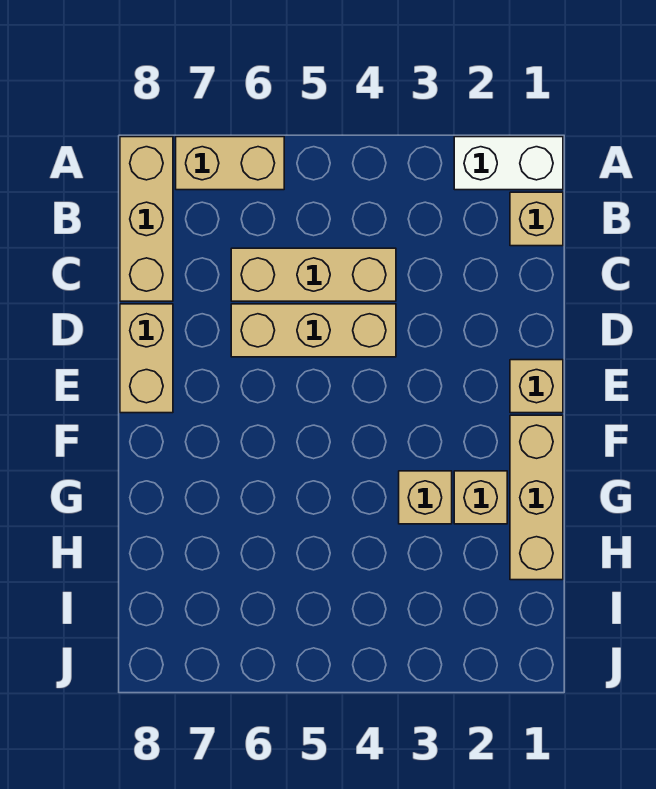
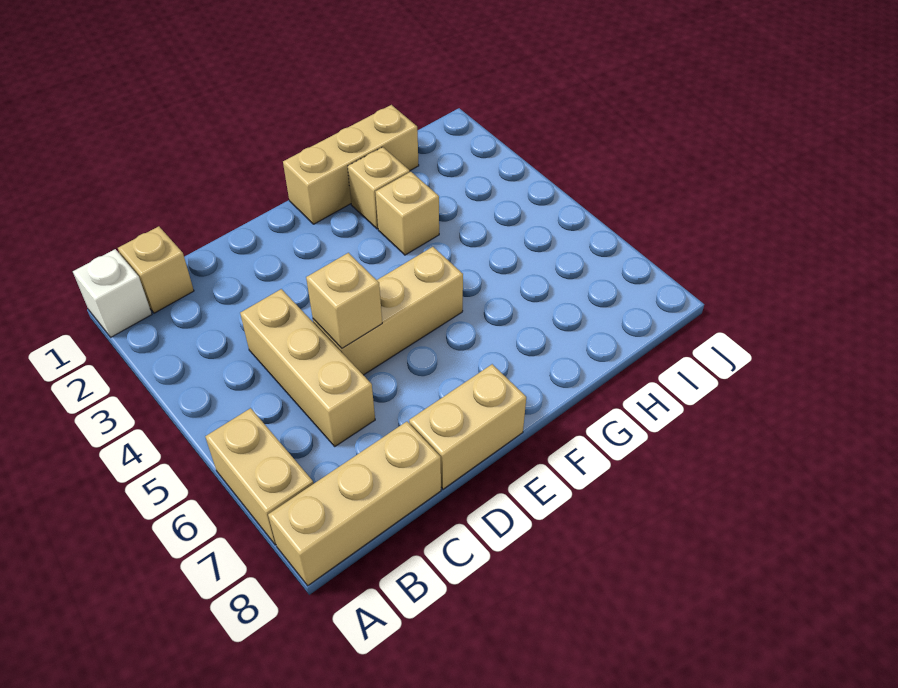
white 1x2 brick [454,137,563,190] -> white 1x1 brick [73,249,152,337]
tan 1x3 brick [231,304,396,357] -> tan 1x3 brick turned to [313,247,463,375]
tan 1x1 brick [510,360,563,413] -> tan 1x1 brick moved to [306,253,382,348]

